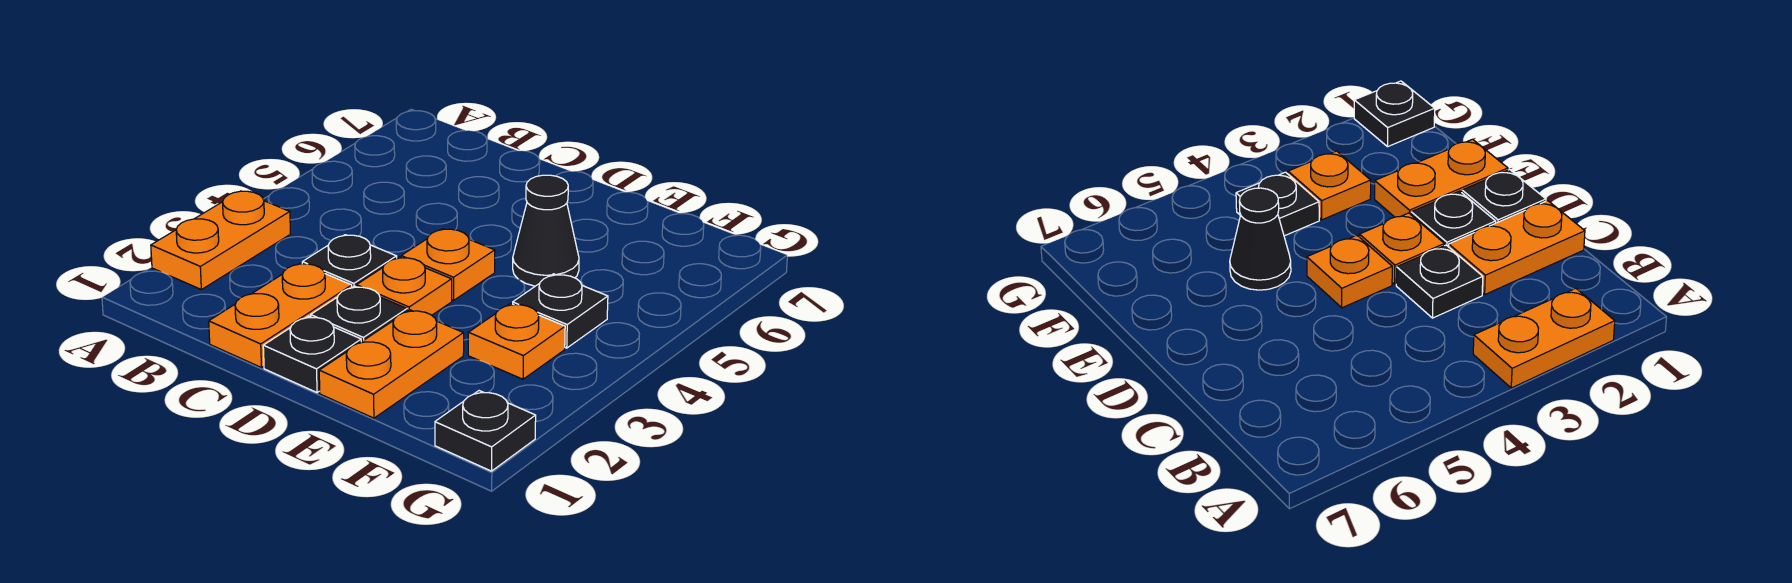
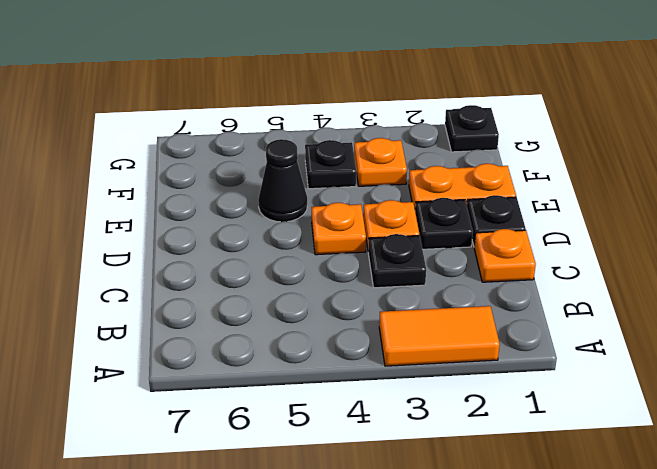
orange 1x2 plate [151,191,290,290] -> orange 1x2 tile [379,306,500,366]
orange 1x2 plate [209,263,352,368] -> orange 1x1 plate [474,229,536,282]

